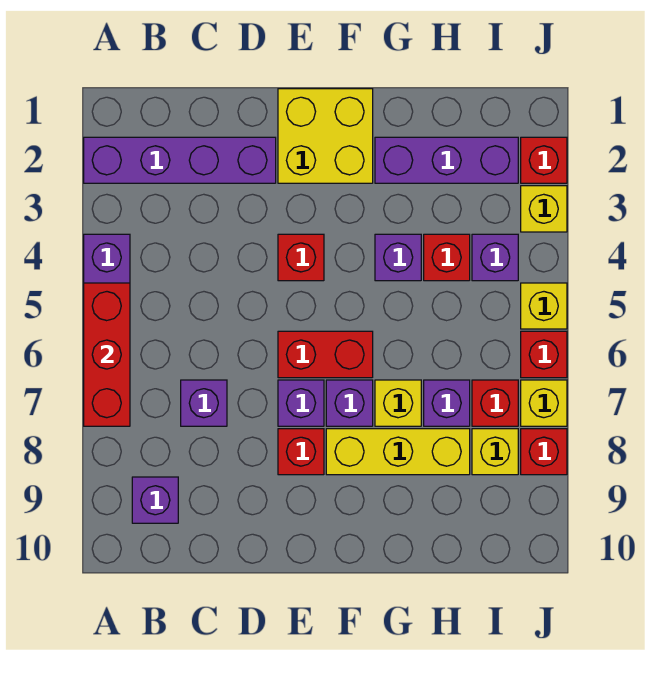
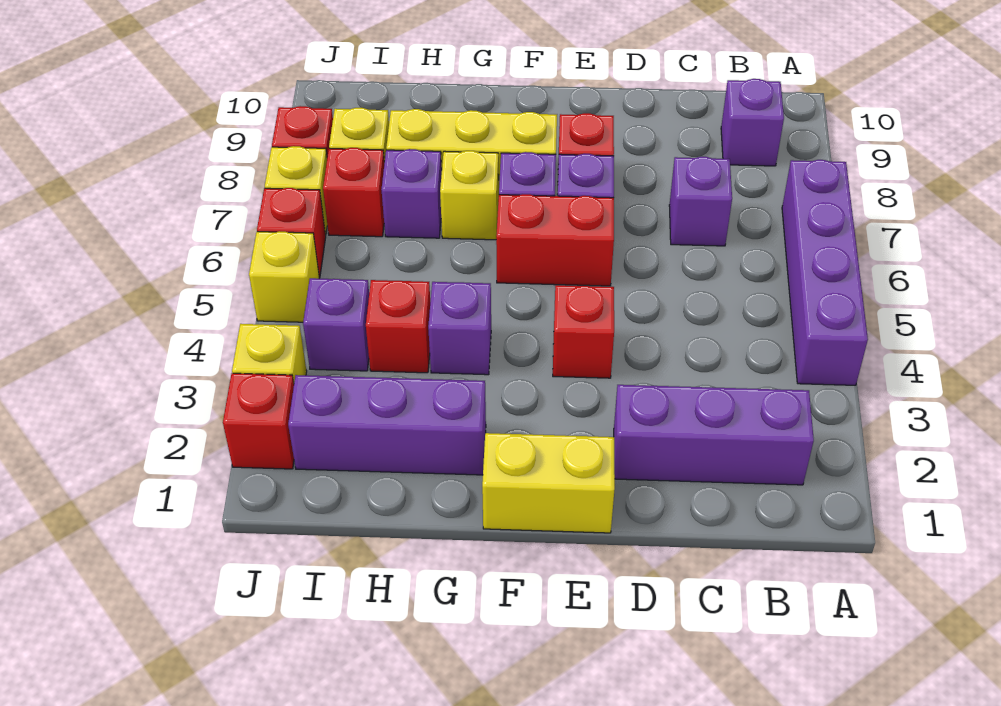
purple 1x4 brick [84,137,276,183] -> purple 1x3 brick [614,385,814,485]
red 1x3 brick [84,283,130,426] -> none
yellow 2x2 brick [278,89,373,183] -> yellow 1x2 brick [482,433,615,533]

